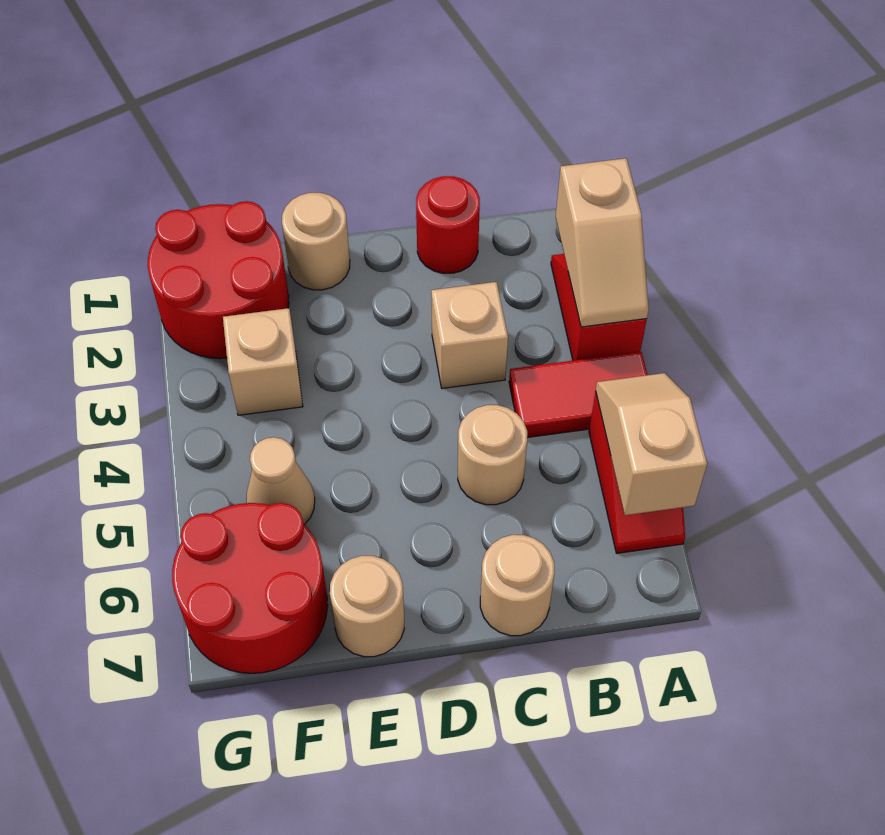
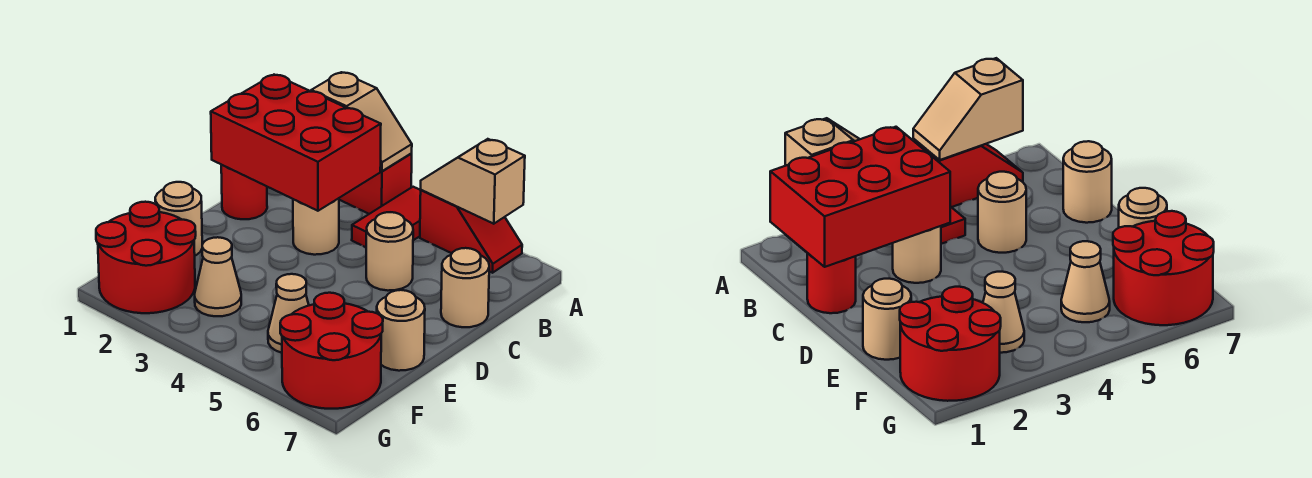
none -> red 2x3 brick [211,75,381,211]
tan 1x1 brick [431,282,508,388] -> tan 1x1 round brick [293,198,339,255]
tan 1x1 brick [223,308,303,415] -> tan 1x1 cone [195,237,241,316]

